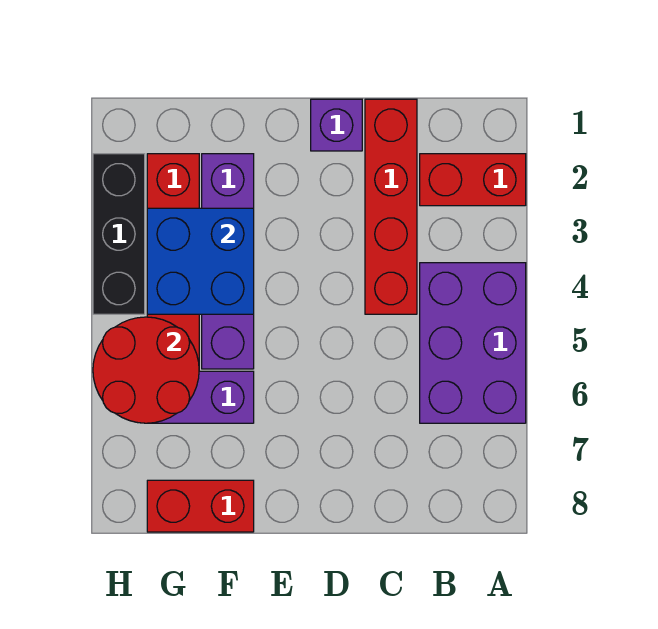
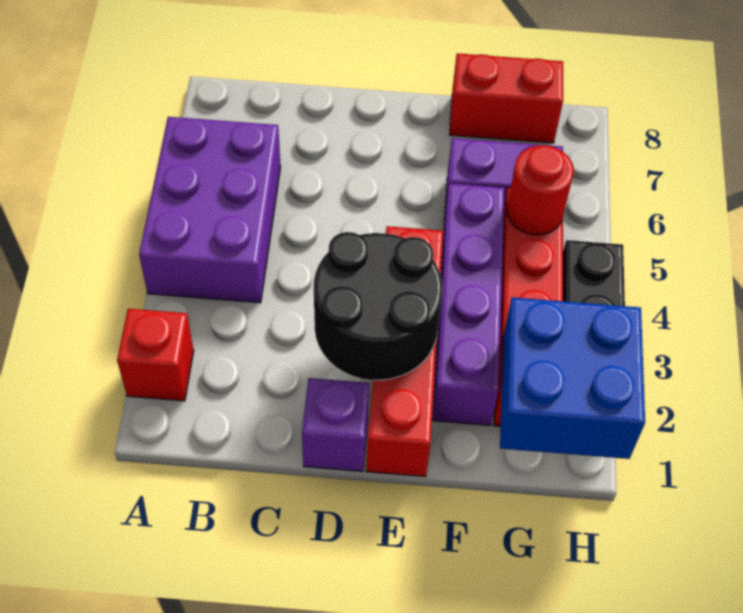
red 1x2 brick [420,154,526,206] -> red 1x1 brick [117,309,194,401]
red 1x4 brick [365,99,417,314] -> red 1x4 brick moved to [366,226,443,477]
none -> black 2x2 round brick [314,232,442,380]
blue 2x2 brick [147,208,254,314] -> blue 2x2 brick moved to [500,297,645,459]
red 2x2 round brick [93,317,199,423] -> red 1x1 round brick [507,145,574,235]

